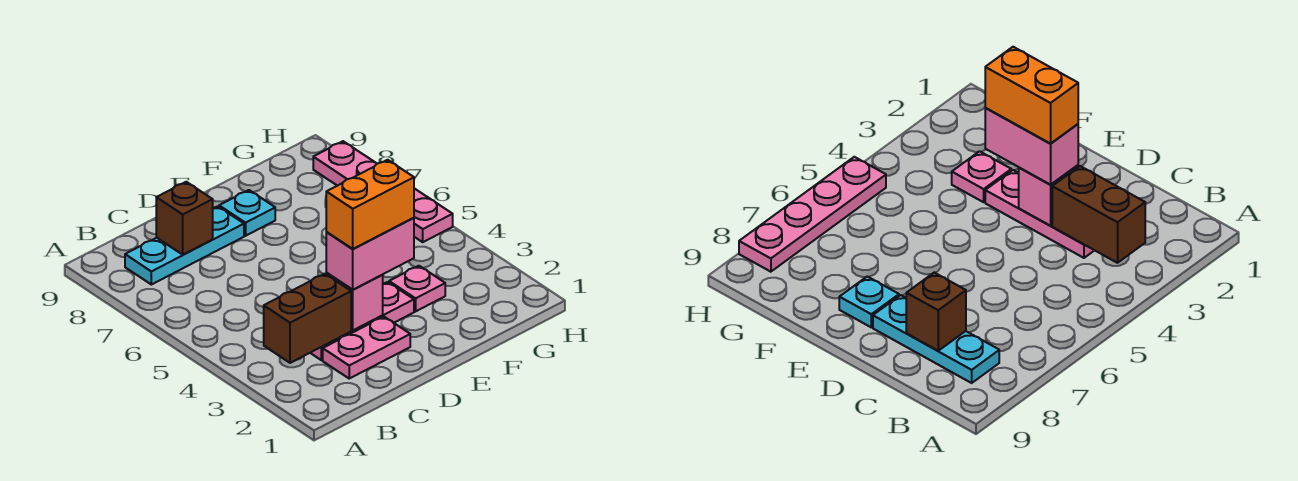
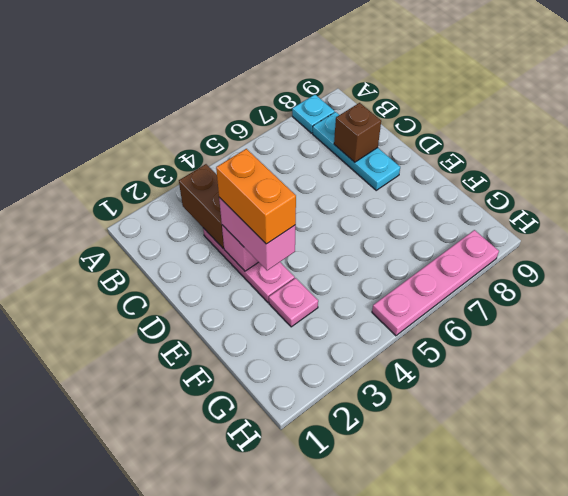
pink 1x2 plate [323,317,410,378] -> none
cyan 1x1 plate [219,190,275,236] -> cyan 1x1 plate moved to [292,95,335,133]

